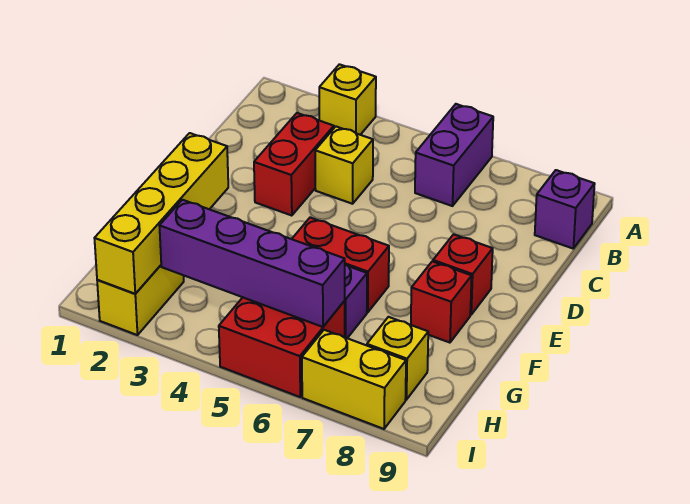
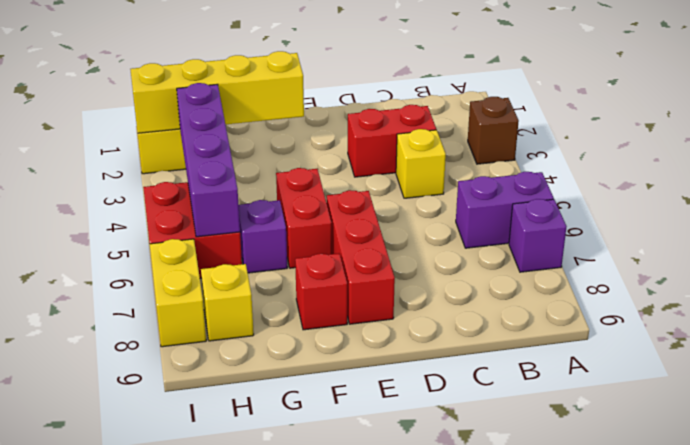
yellow 1x1 brick [319,64,376,135] -> brown 1x1 brick [468,97,519,164]
purple 1x1 brick [535,170,595,248] -> purple 1x1 brick moved to [509,199,567,272]
red 1x1 brick [433,234,493,315] -> red 1x3 brick [327,190,395,324]

